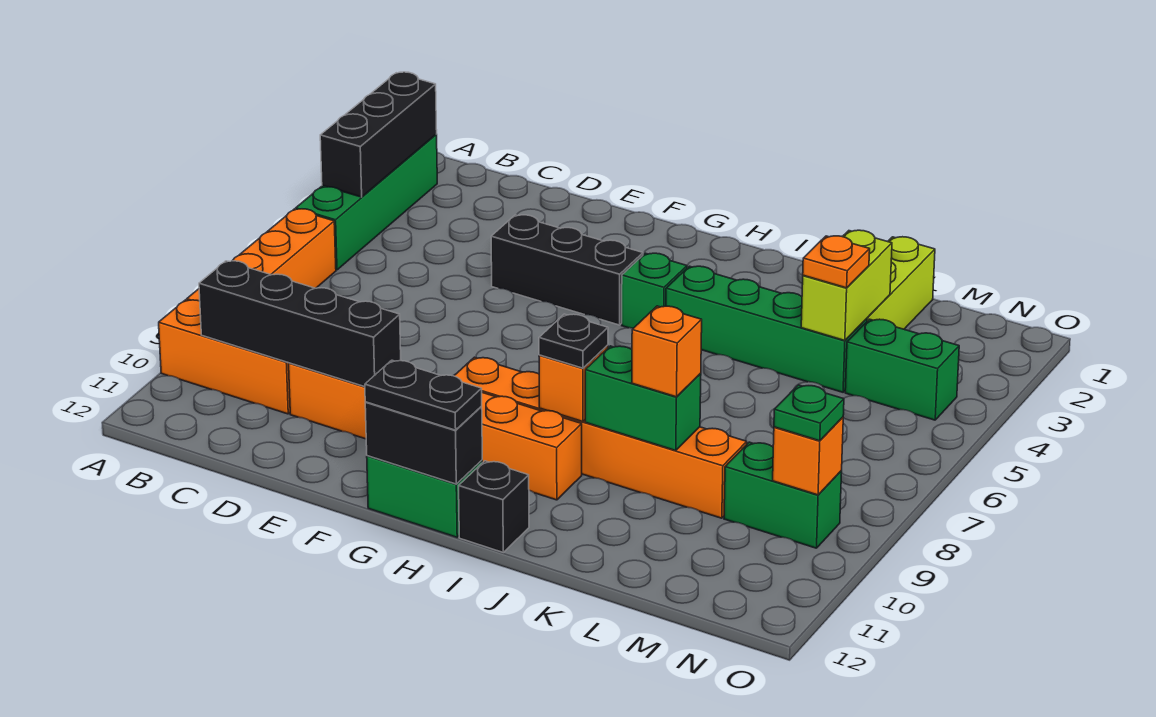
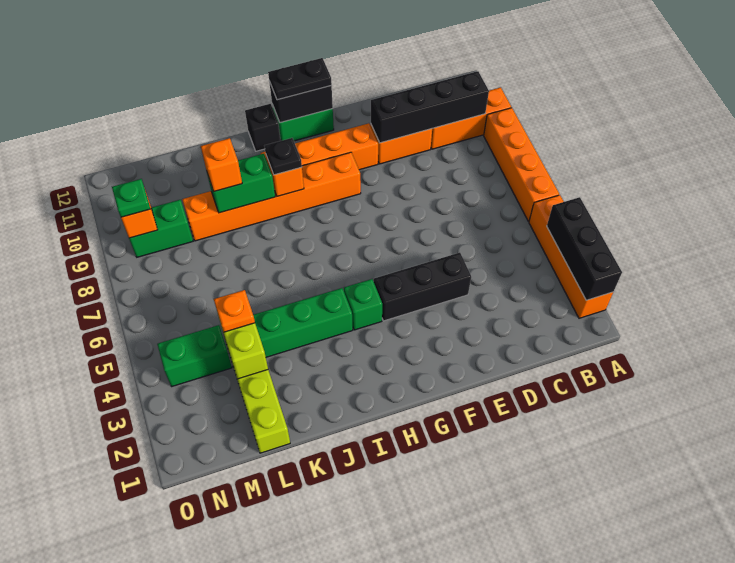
green 1x4 brick [296,135,437,270] -> orange 1x4 brick [529,195,613,318]

